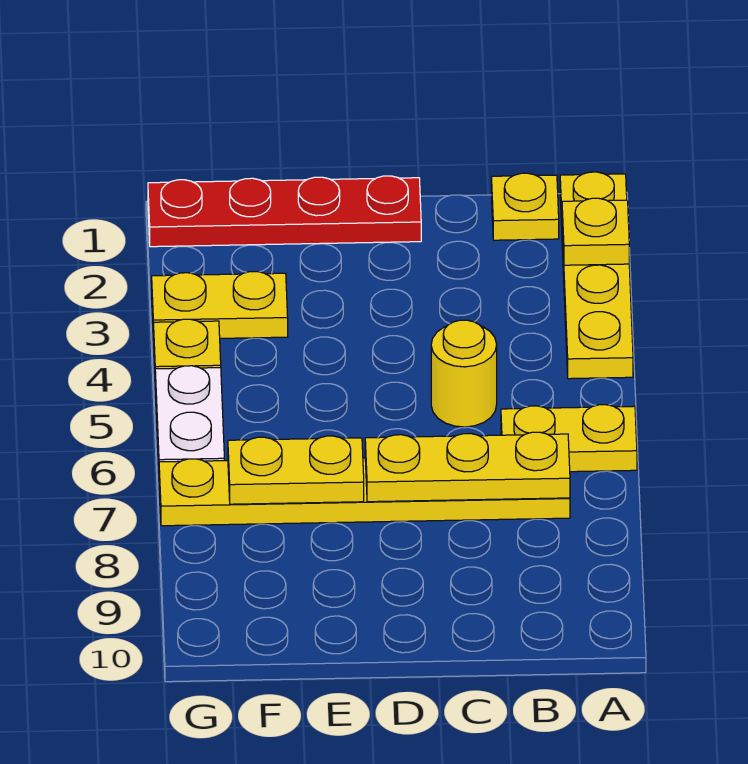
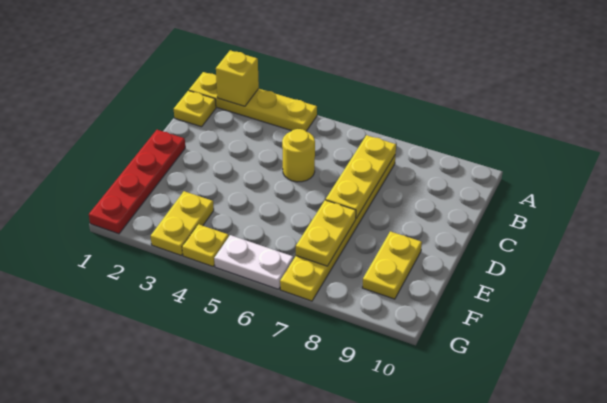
yellow 1x1 plate [562,198,629,265] -> yellow 1x1 brick [216,50,259,106]
yellow 1x2 plate [501,405,637,472] -> yellow 1x2 plate moved to [362,231,422,299]

